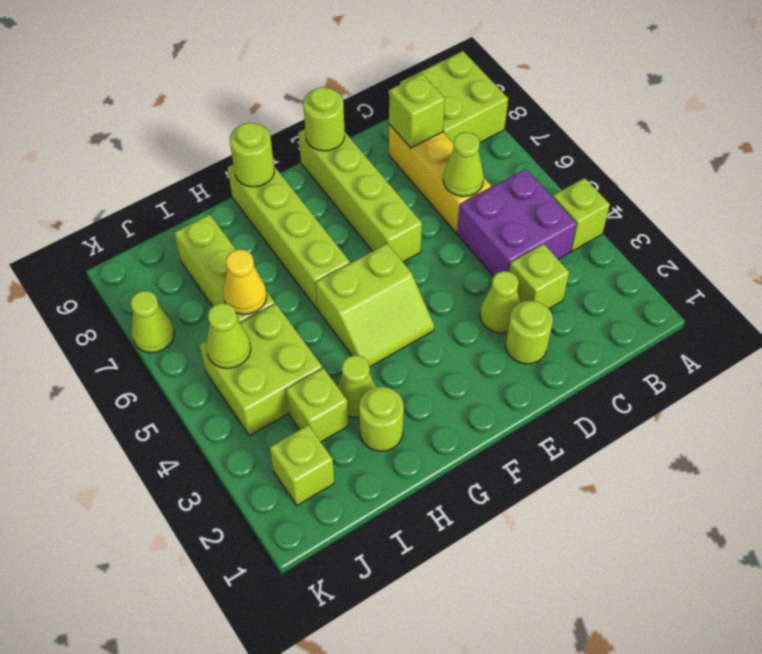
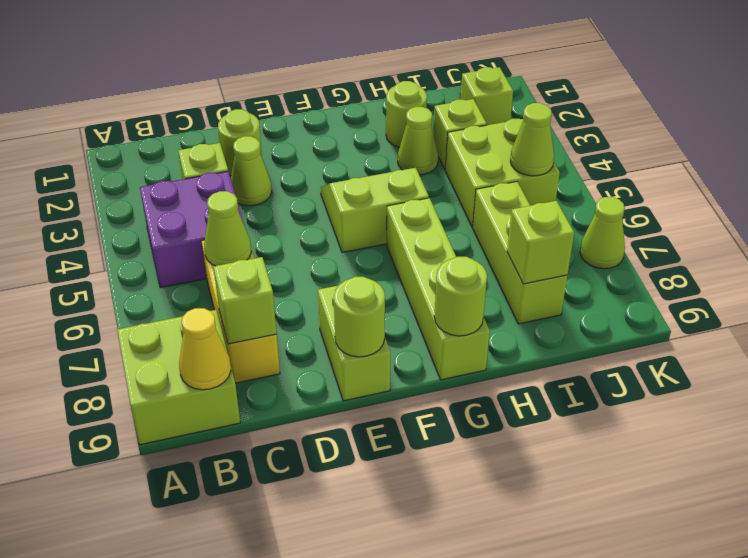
lime 1x1 brick [553,178,610,251] -> lime 1x1 brick moved to [507,201,574,284]
lime 1x4 brick [299,129,422,262] -> lime 1x2 brick [318,286,390,401]
yellow 1x1 cone [223,249,267,315] -> yellow 1x1 cone moved to [179,308,231,390]

